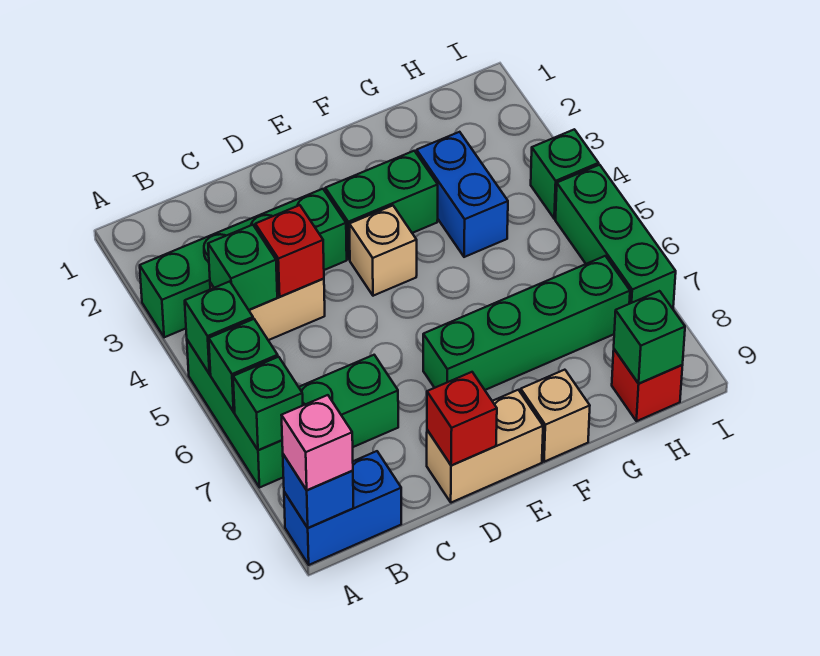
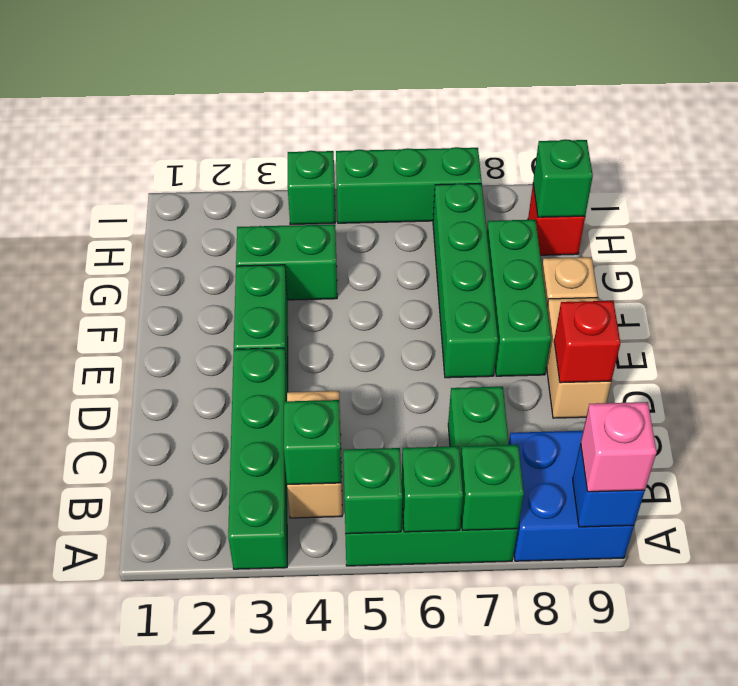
blue 1x2 brick [284,451,401,565] -> blue 2x2 brick [509,431,634,561]
red 1x1 brick [255,205,324,297] -> none
tan 1x1 brick [349,206,417,296] -> none
none -> green 1x3 brick [487,220,551,376]
blue 1x2 brick [417,132,508,257] -> green 1x2 brick [236,224,337,300]

